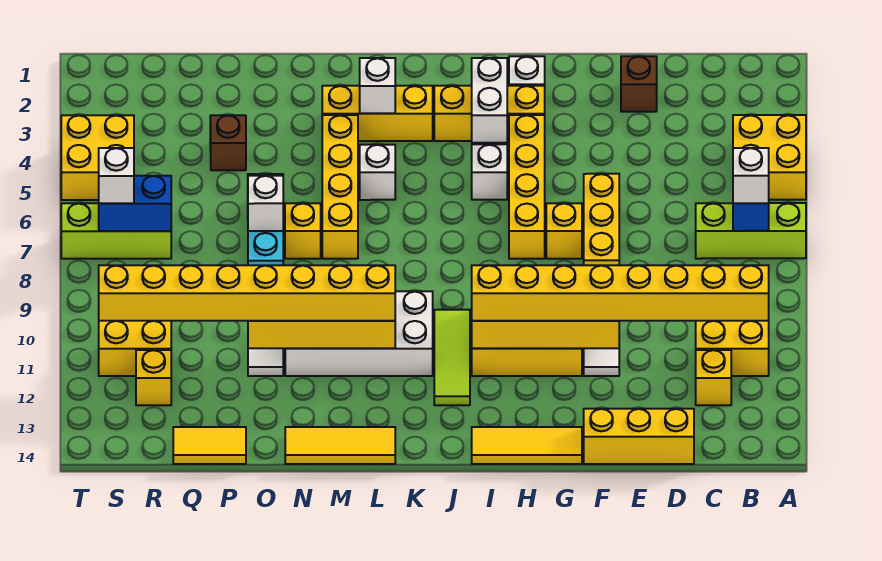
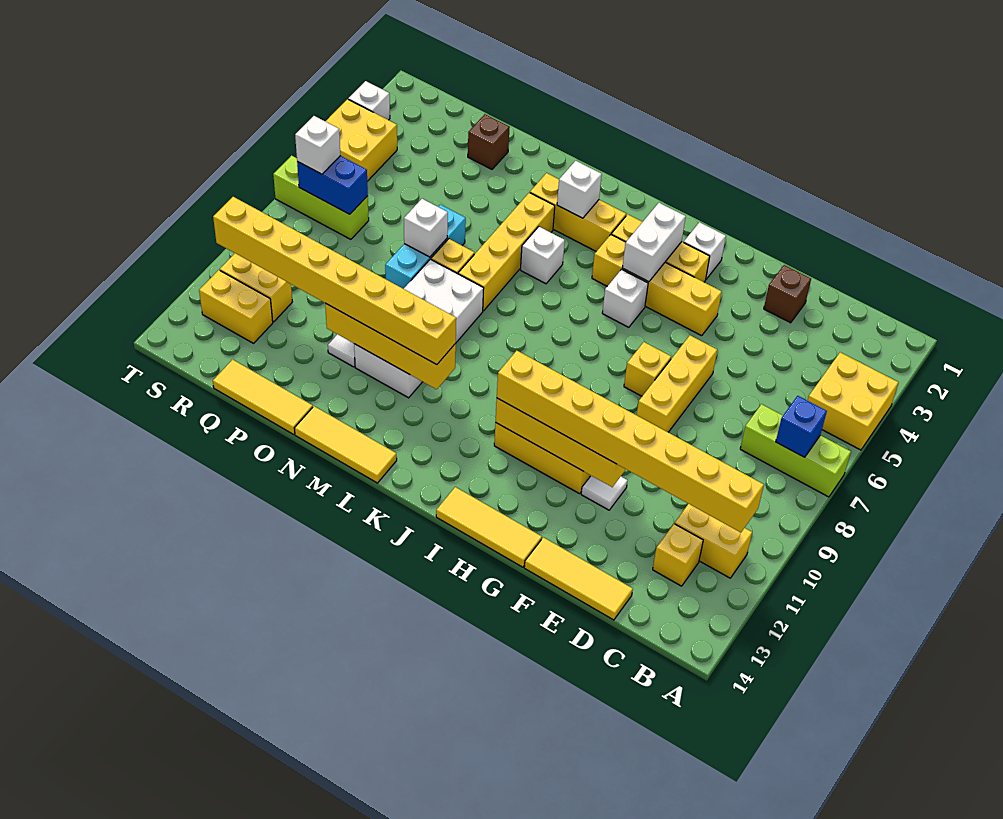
white 1x1 brick [733,148,769,203] -> white 1x1 brick moved to [348,81,390,120]
yellow 1x3 brick [584,409,694,464] -> yellow 1x3 tile [524,538,633,620]
yellow 1x4 brick [509,115,545,259] -> yellow 1x4 brick turned to [592,235,722,336]
lime 1x3 tile [434,310,470,405] -> none
white 2x4 brick [285,291,433,376] -> white 2x4 brick turned to [354,259,484,398]
brown 1x1 brick [210,115,246,170] -> brown 1x1 brick moved to [468,114,510,169]
yellow 1x2 tile [173,427,246,464] -> yellow 1x3 tile [213,360,313,434]
yellow 1x1 brick [136,350,171,405] -> yellow 1x2 brick [199,270,273,343]

